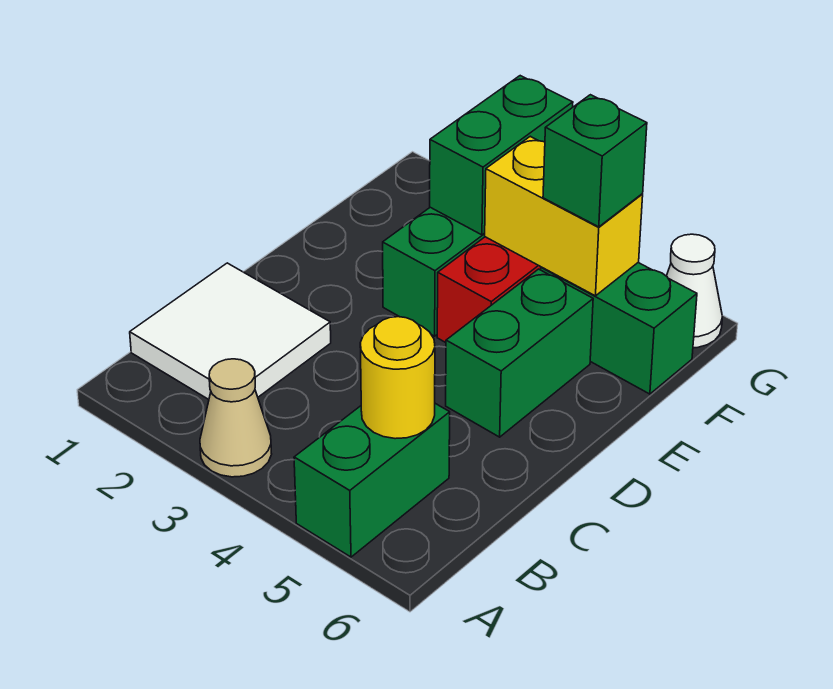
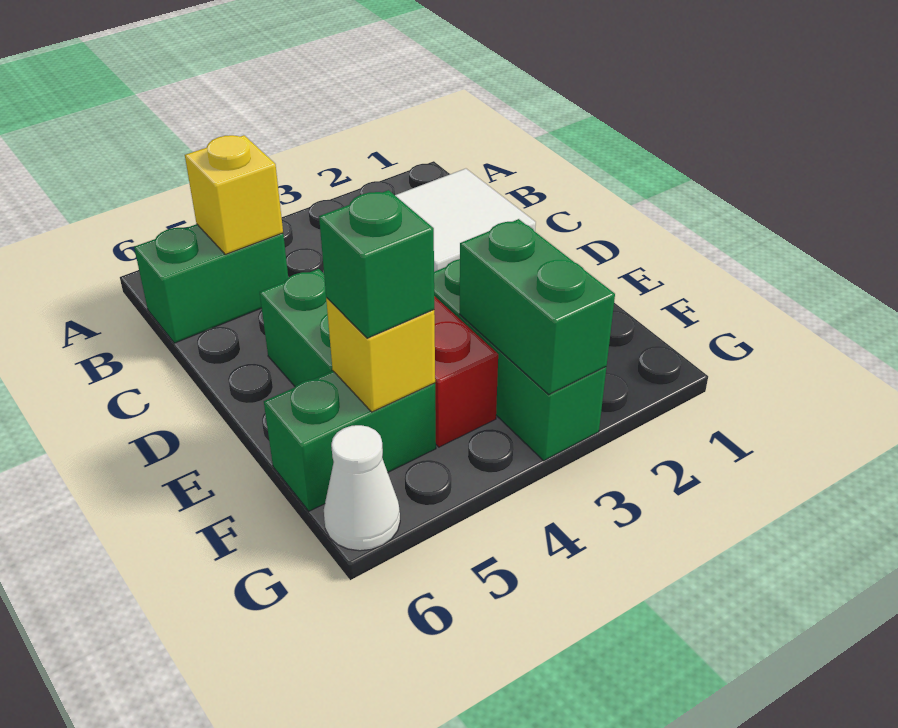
tan 1x1 cone [200,359,272,477] -> none
green 1x2 brick [294,404,450,557] -> green 1x2 brick turned to [134,224,288,343]
yellow 1x1 round brick [360,317,435,439] -> yellow 1x1 brick [185,135,283,254]
yellow 1x2 brick [485,136,643,296] -> yellow 1x1 brick [326,298,435,412]

